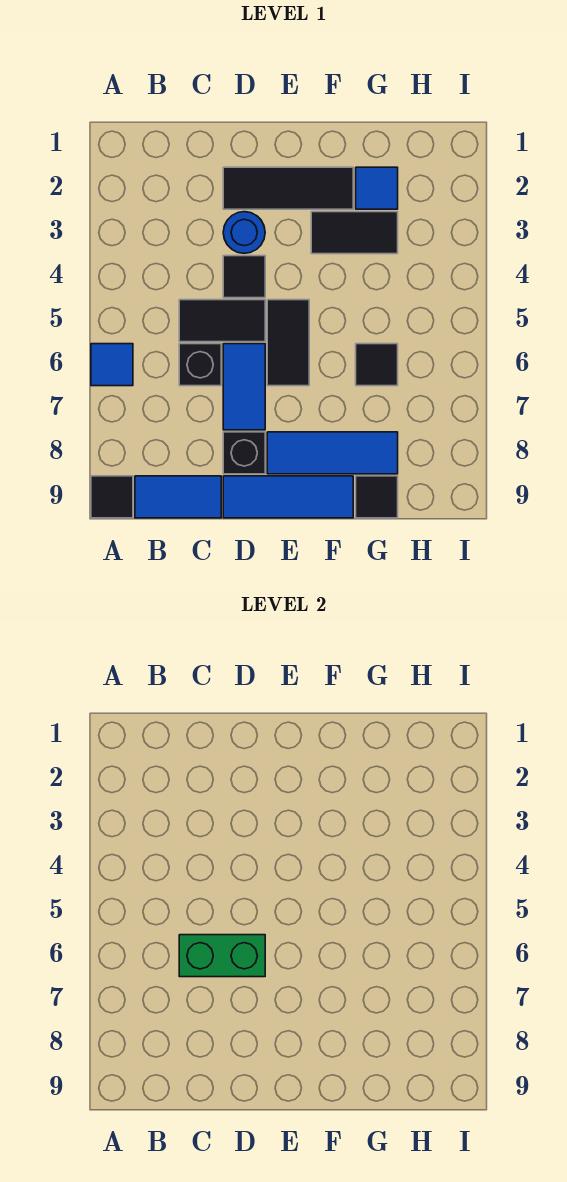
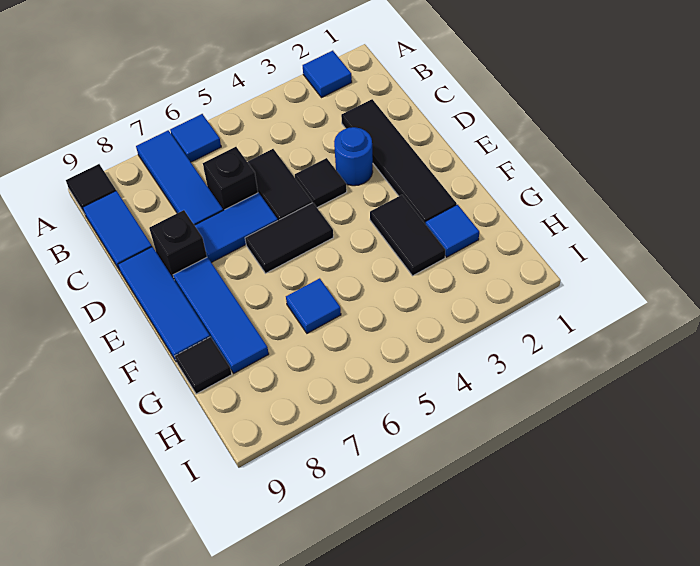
none -> blue 1x1 tile [303,51,352,98]
none -> blue 1x3 tile [136,130,223,225]
green 1x2 brick [179,935,265,977] -> none
black 1x3 tile [223,167,353,209] -> black 1x4 tile [341,99,457,224]
black 1x1 tile [356,344,398,386] -> blue 1x1 tile [286,278,341,333]

